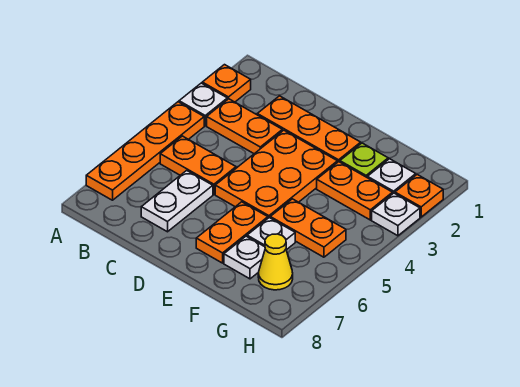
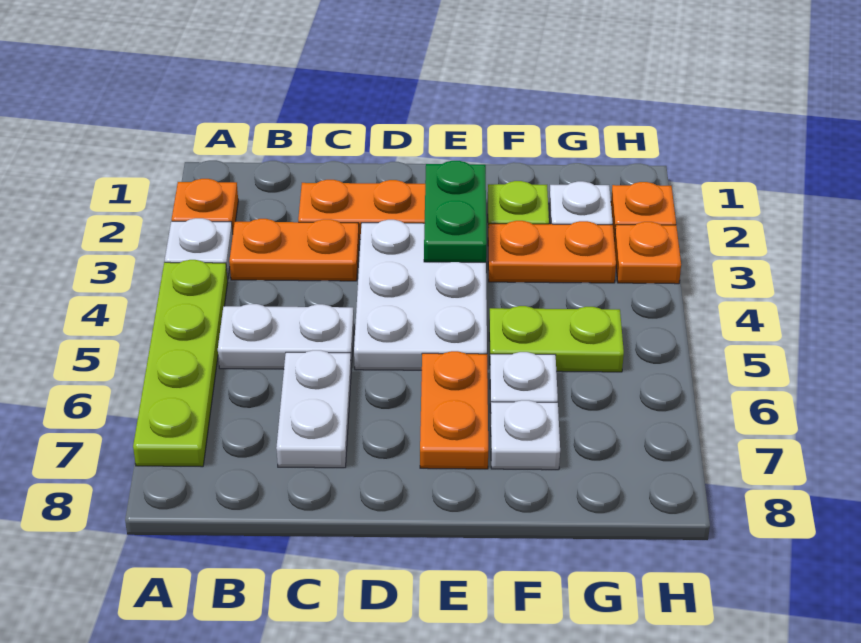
orange 1x4 plate [86,102,204,200] -> lime 1x4 plate [133,260,228,467]
orange 1x2 plate [160,136,236,194] -> white 1x2 plate [218,304,354,369]
orange 2x3 plate [215,130,338,218] -> white 2x3 plate [354,220,487,370]
none -> green 1x2 plate [424,161,487,262]
orange 1x2 plate [270,199,346,257] -> lime 1x2 plate [489,306,624,372]
yellow 1x1 cone [258,234,293,290] -> none
white 1x1 plate [372,193,420,236] -> orange 1x1 plate [614,222,681,284]

